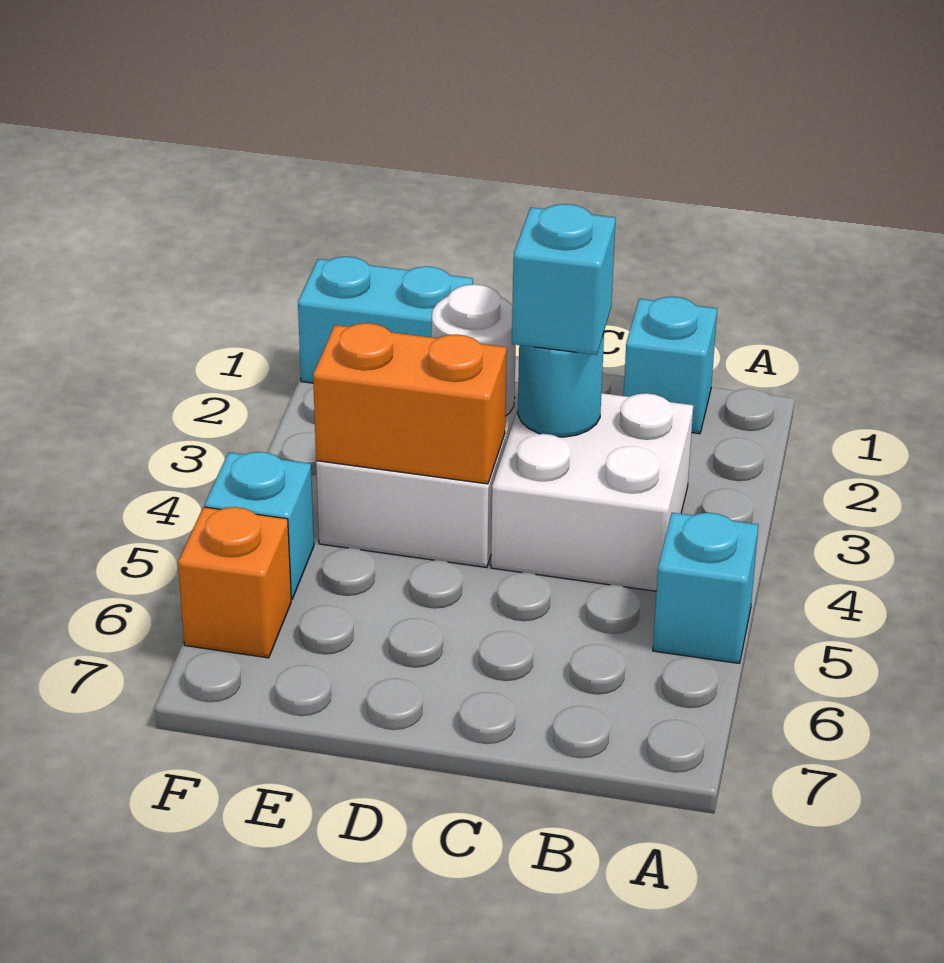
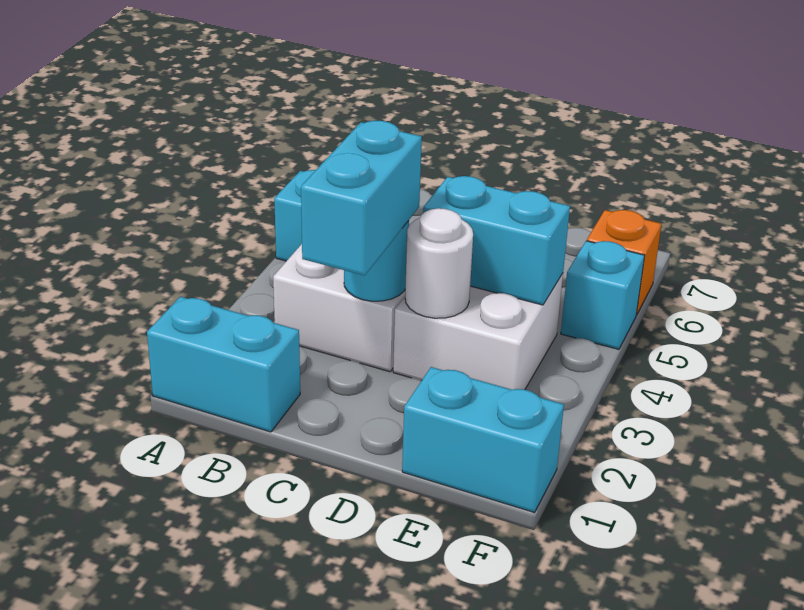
cyan 1x1 brick [624,297,717,434] -> cyan 1x2 brick [147,297,300,432]
cyan 1x1 brick [512,204,616,355] -> cyan 1x2 brick [301,121,422,276]
orange 1x2 brick [313,323,507,484] -> cyan 1x2 brick [423,176,570,305]

